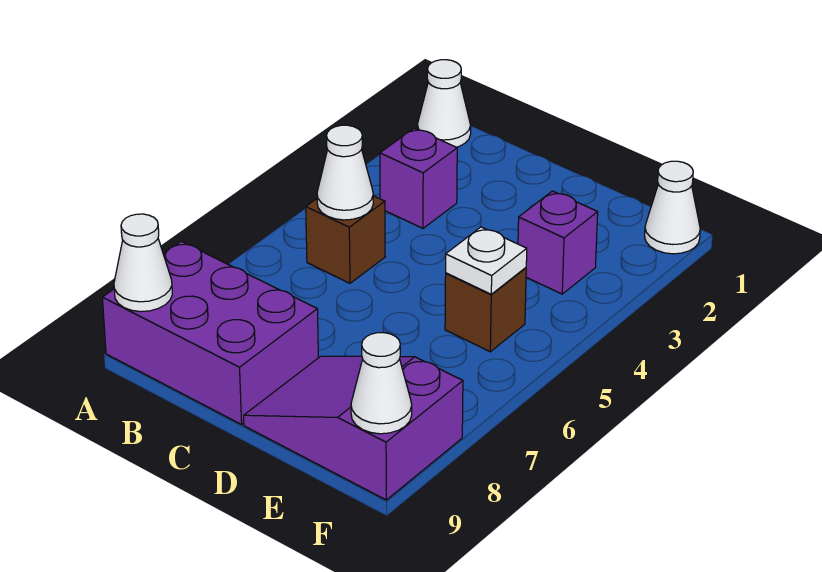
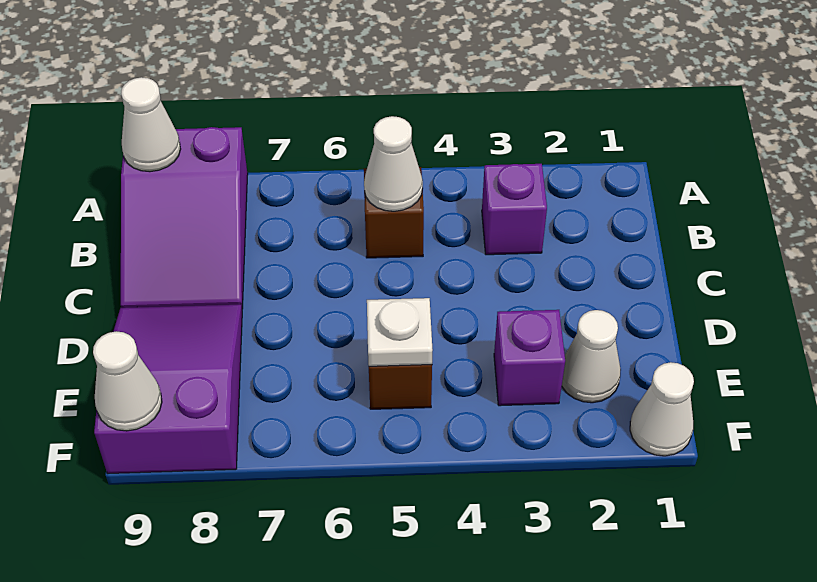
white 1x1 cone [417,60,471,147] -> white 1x1 cone moved to [562,310,621,403]
purple 2x3 brick [102,241,318,424] -> purple 2x3 slope [121,127,248,309]

